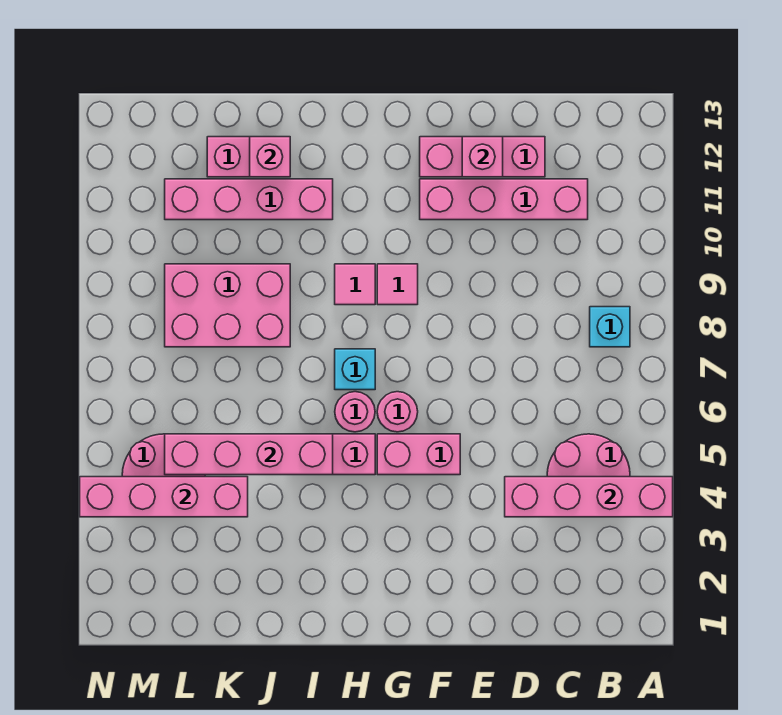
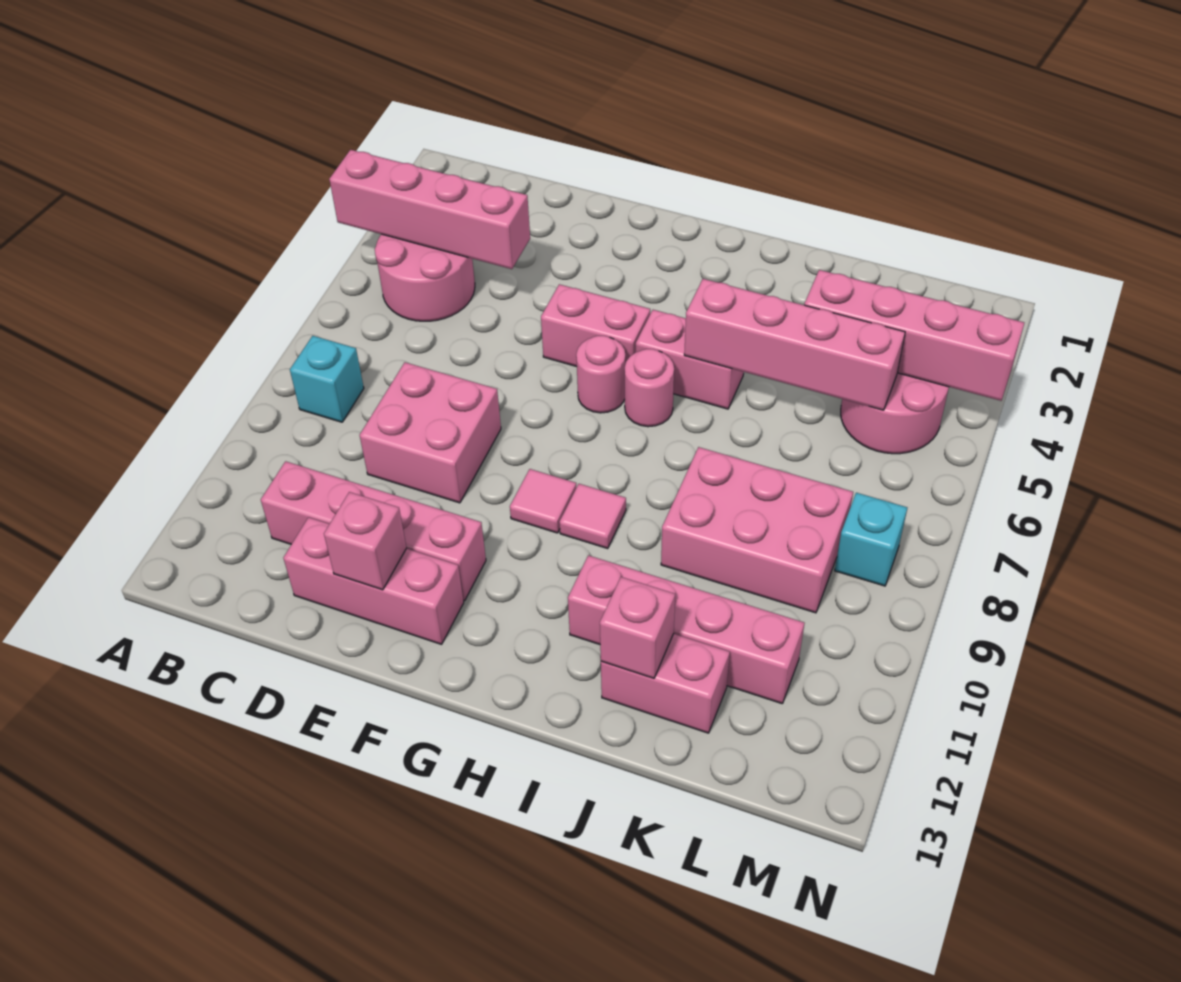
none -> pink 2x2 brick [360,362,501,503]
cyan 1x1 brick [335,349,375,390] -> cyan 1x1 brick moved to [835,493,907,586]

